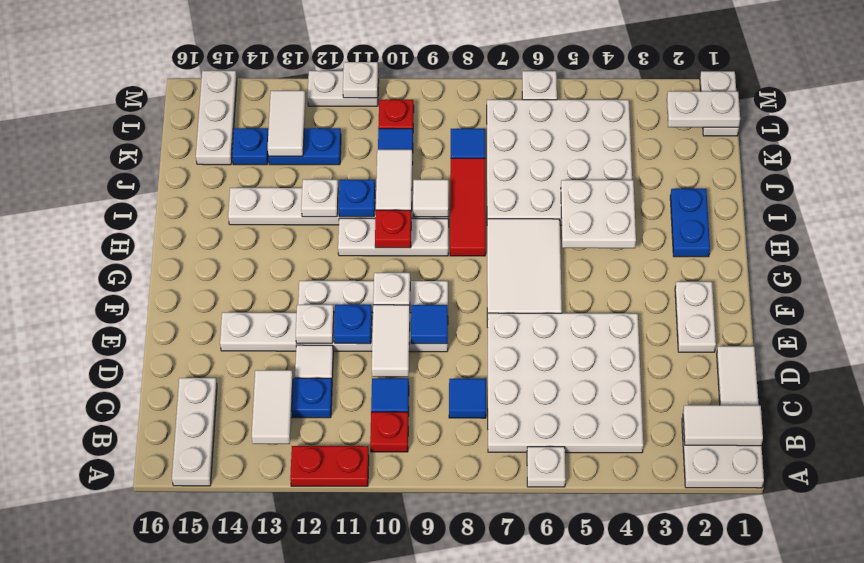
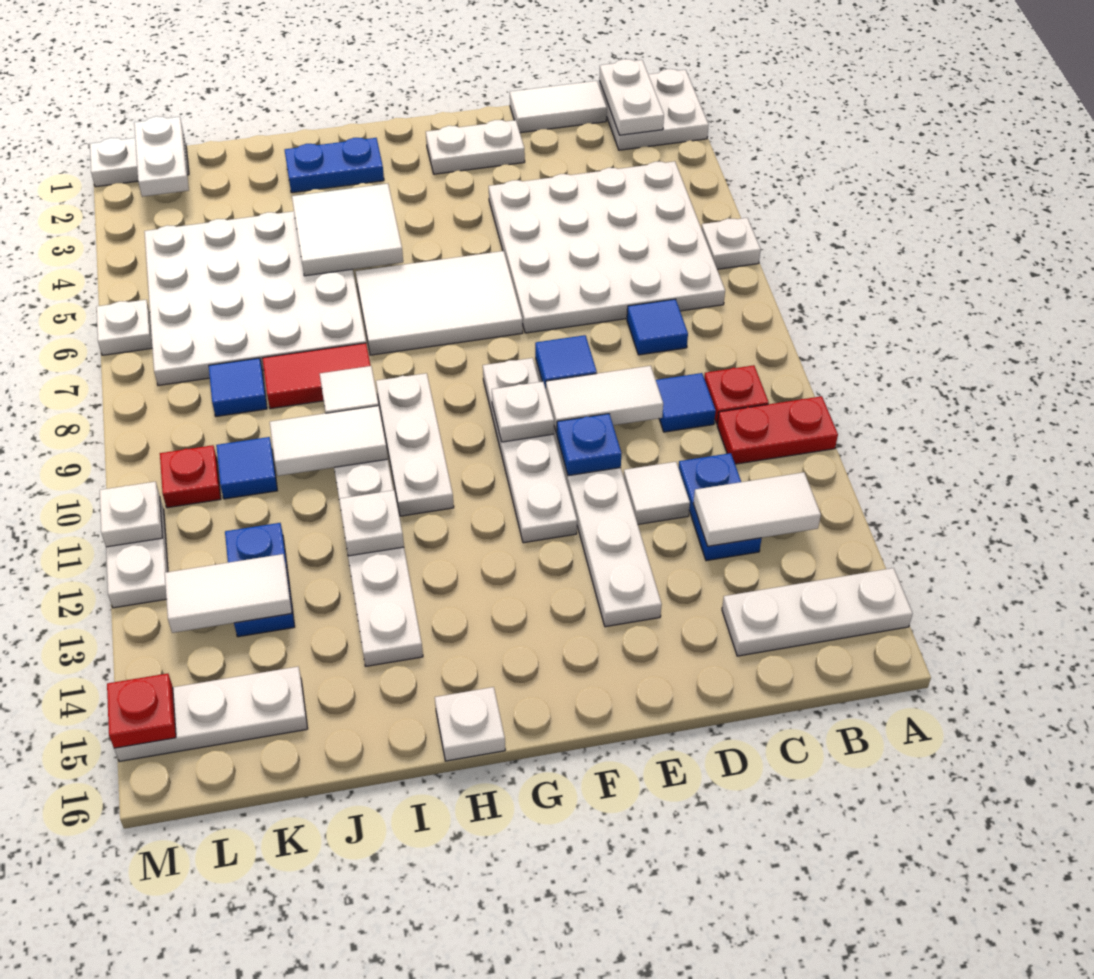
red 1x2 plate [290,446,369,486] -> red 1x2 plate turned to [717,396,838,464]
white 1x2 tile [683,405,763,446] -> white 1x2 plate [599,59,664,135]
white 1x1 plate [296,305,334,343] -> white 1x1 plate moved to [435,687,505,761]
white 2x2 plate [561,180,636,248] -> white 2x2 tile [292,184,403,276]
red 1x3 tile [450,158,486,256] -> red 1x2 tile [262,343,370,409]
red 1x1 plate [375,210,411,248] -> red 1x1 plate moved to [107,674,176,748]
blue 1x1 plate [339,180,375,217] -> none
blue 1x1 plate [232,128,268,165] -> none

